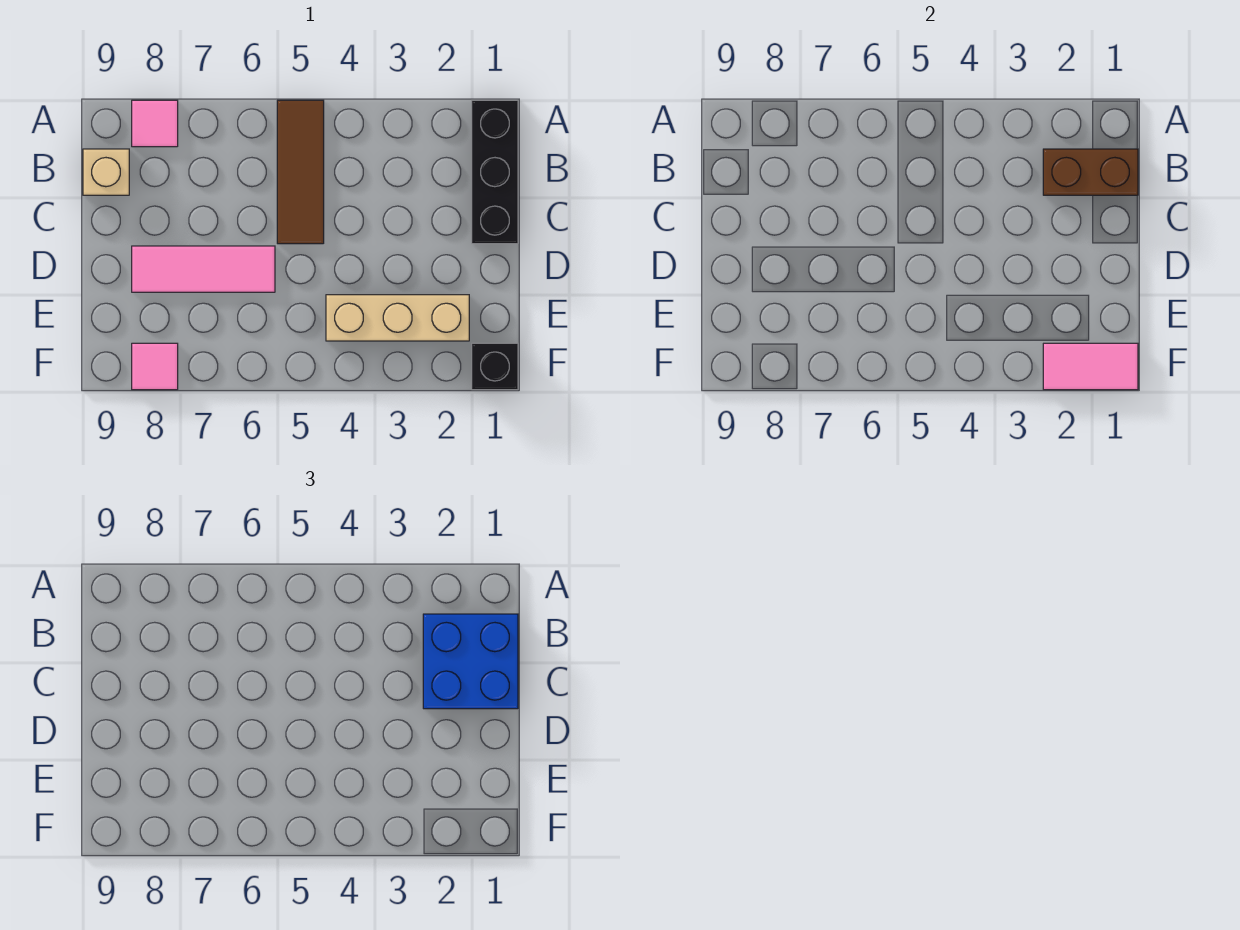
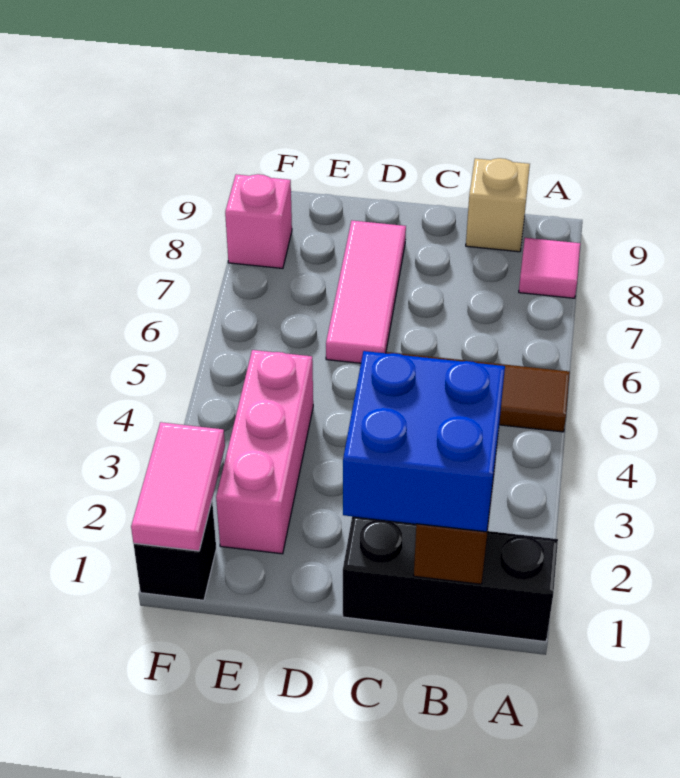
tan 1x3 brick [326,295,469,341] -> pink 1x3 brick [216,350,313,554]
pink 1x1 tile [132,343,178,390] -> pink 1x1 brick [225,174,292,268]

